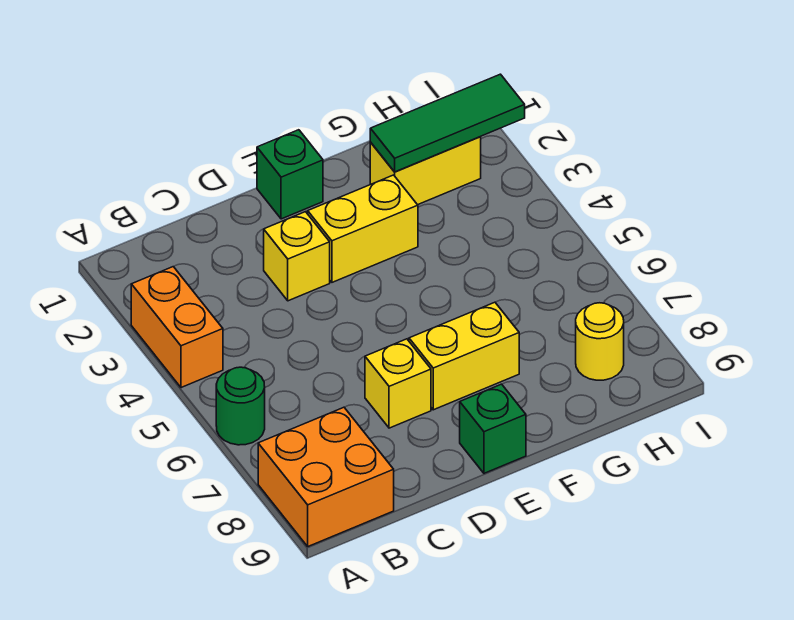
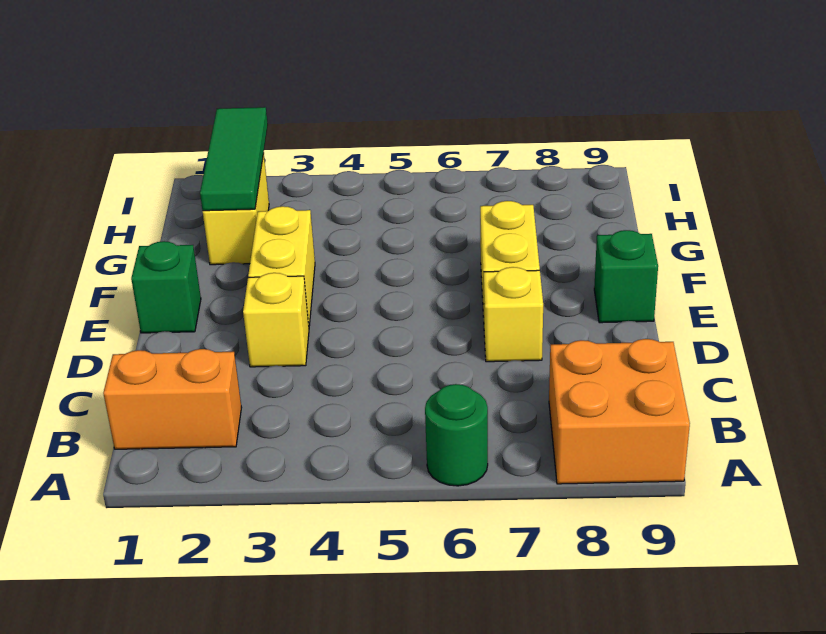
orange 1x2 brick [131,267,223,388] -> orange 1x2 brick moved to [103,349,242,449]
yellow 1x1 round brick [576,303,624,380] -> none

